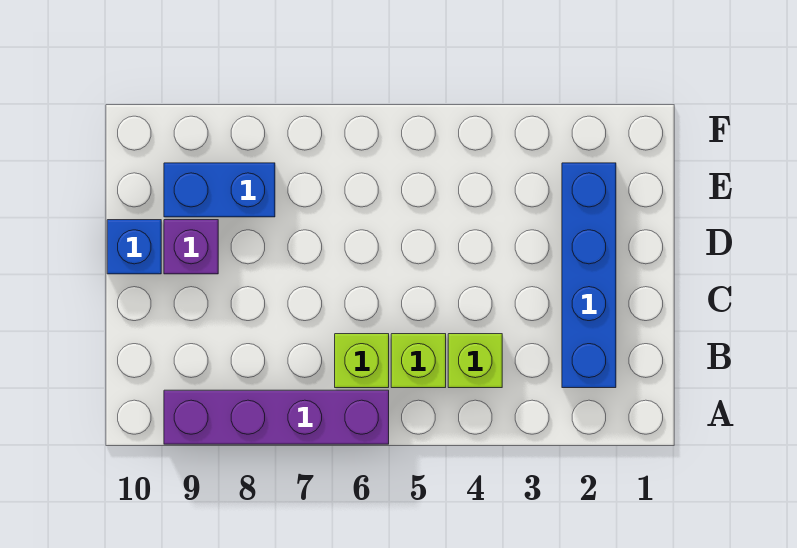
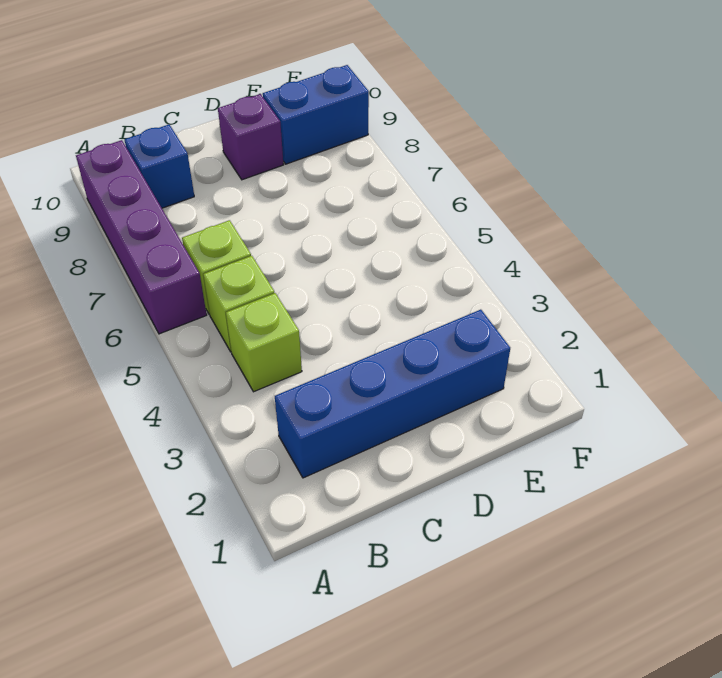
blue 1x1 brick [107,220,161,274] -> blue 1x1 brick moved to [124,125,194,208]
blue 1x2 brick [164,163,275,217] -> blue 1x2 brick turned to [263,65,369,164]

